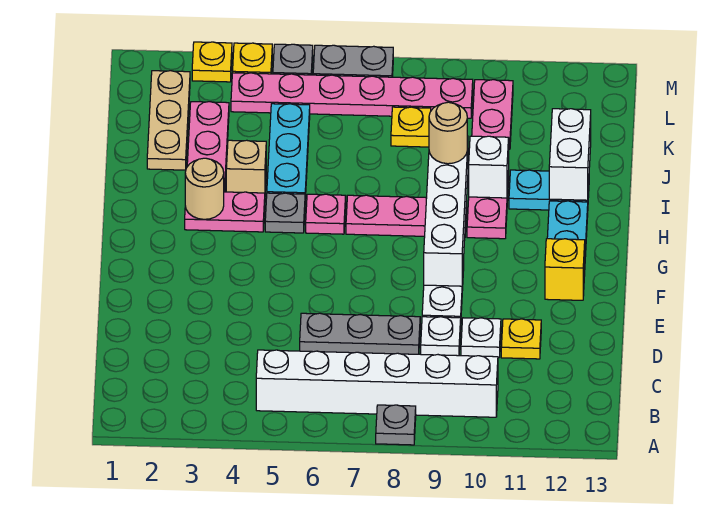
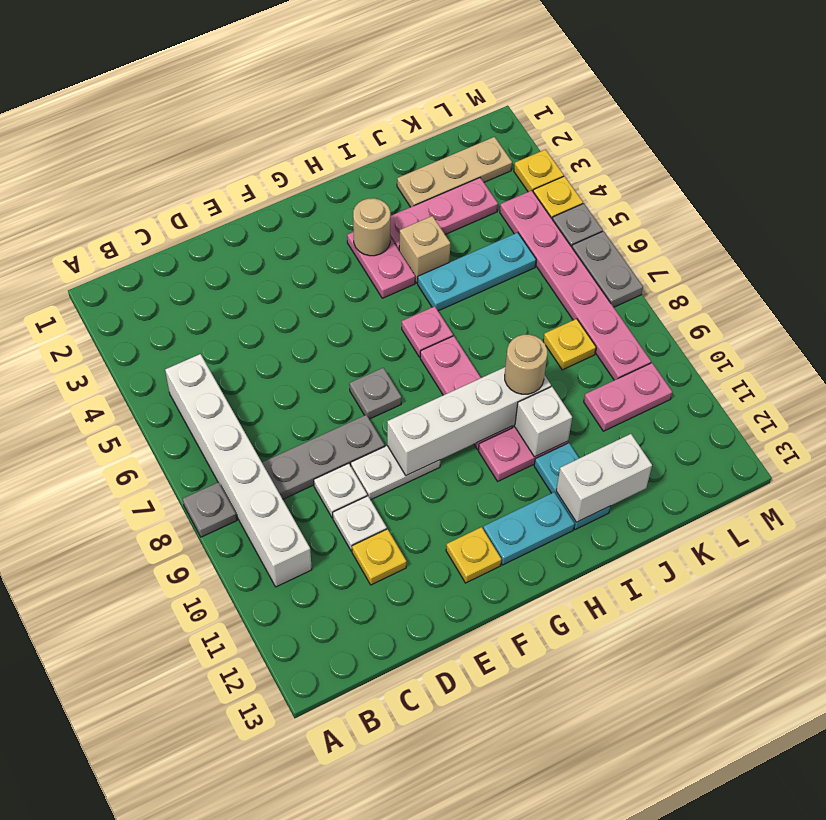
grey 1x3 plate [300,313,420,354] -> grey 1x3 plate turned to [262,415,385,499]
yellow 1x1 brick [545,239,585,300] -> yellow 1x1 plate [446,527,501,583]
grey 1x1 plate [265,193,305,233] -> grey 1x1 plate moved to [349,368,401,419]

